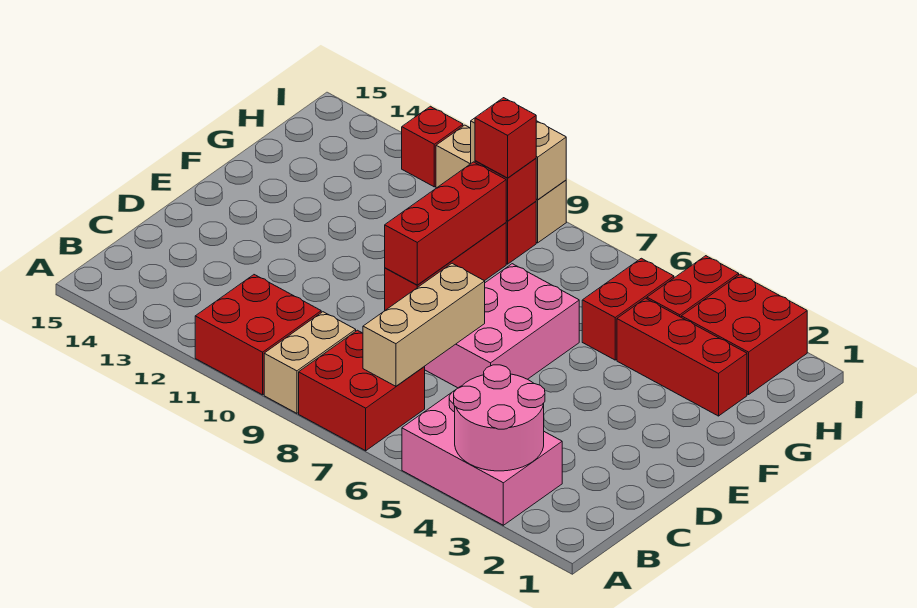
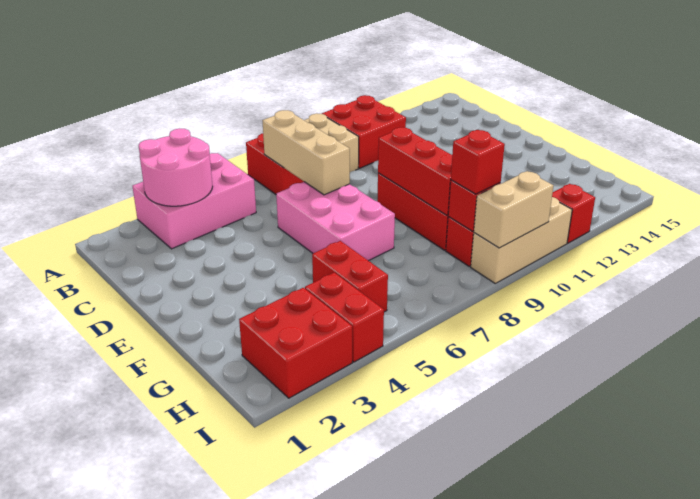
red 1x3 brick [617,298,747,416] -> none

